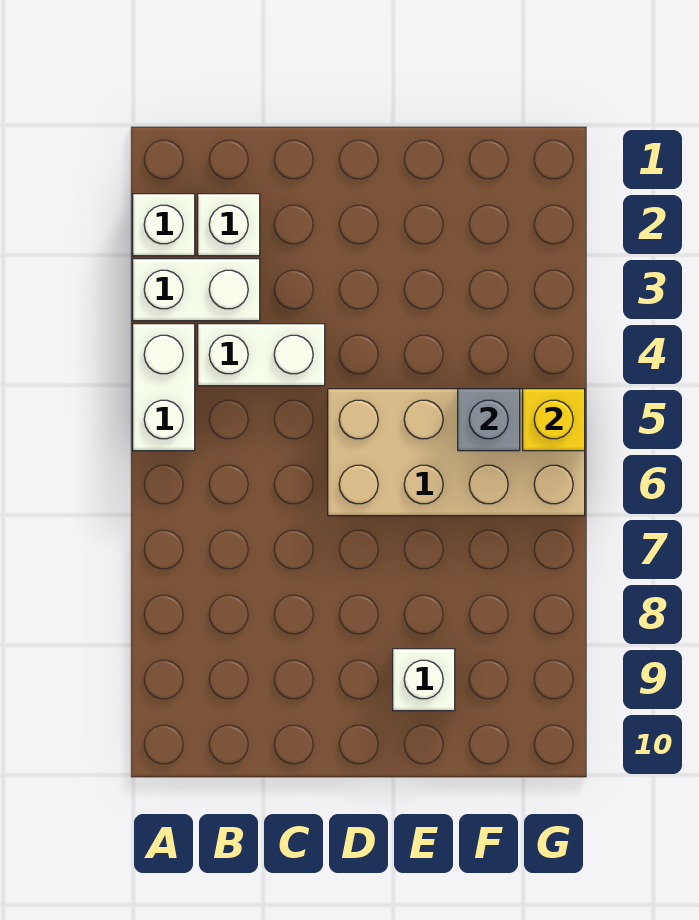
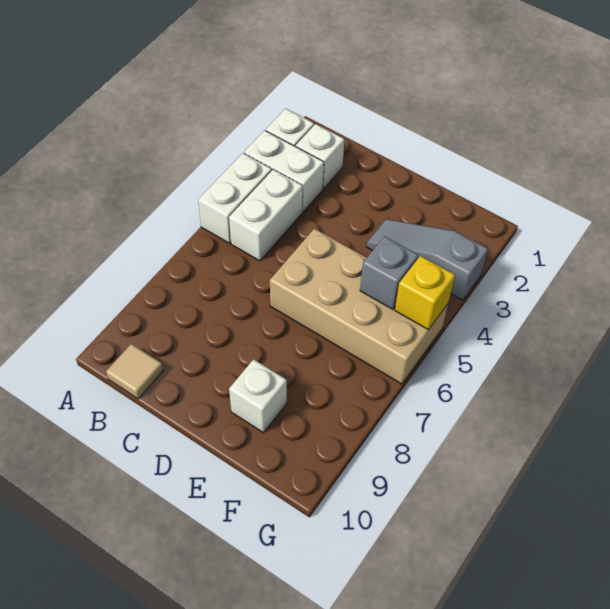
white 1x2 brick [198,324,325,386] -> white 1x2 brick turned to [229,169,303,261]
none -> tan 1x1 tile [106,344,163,399]
none -> grey 1x3 slope [367,219,488,300]

